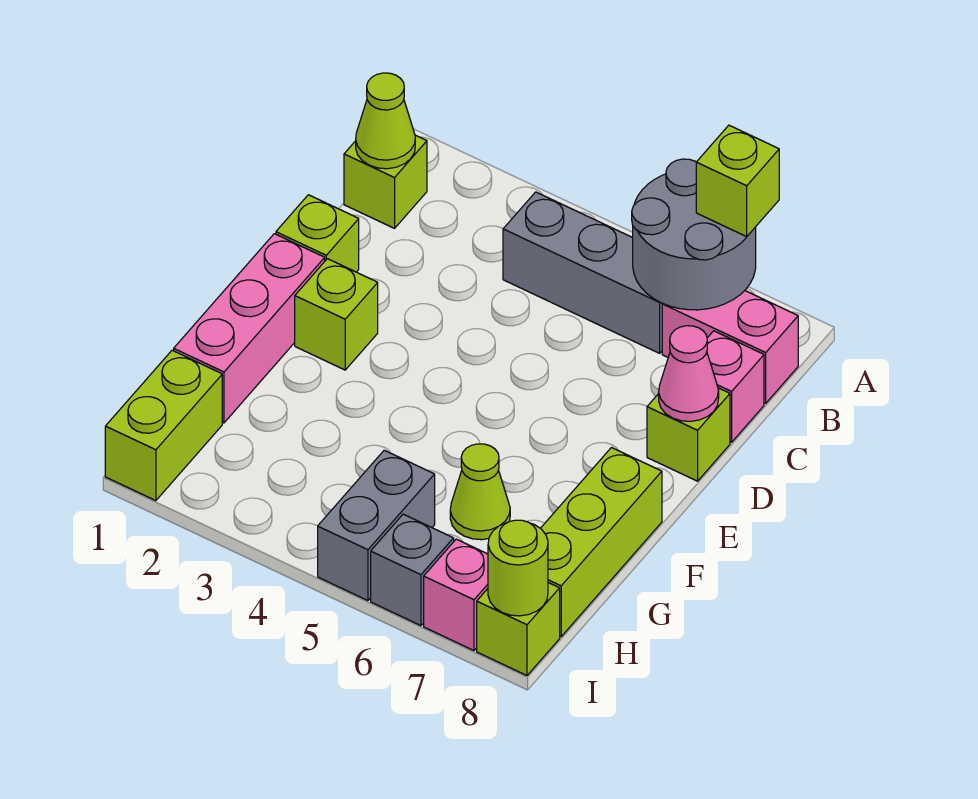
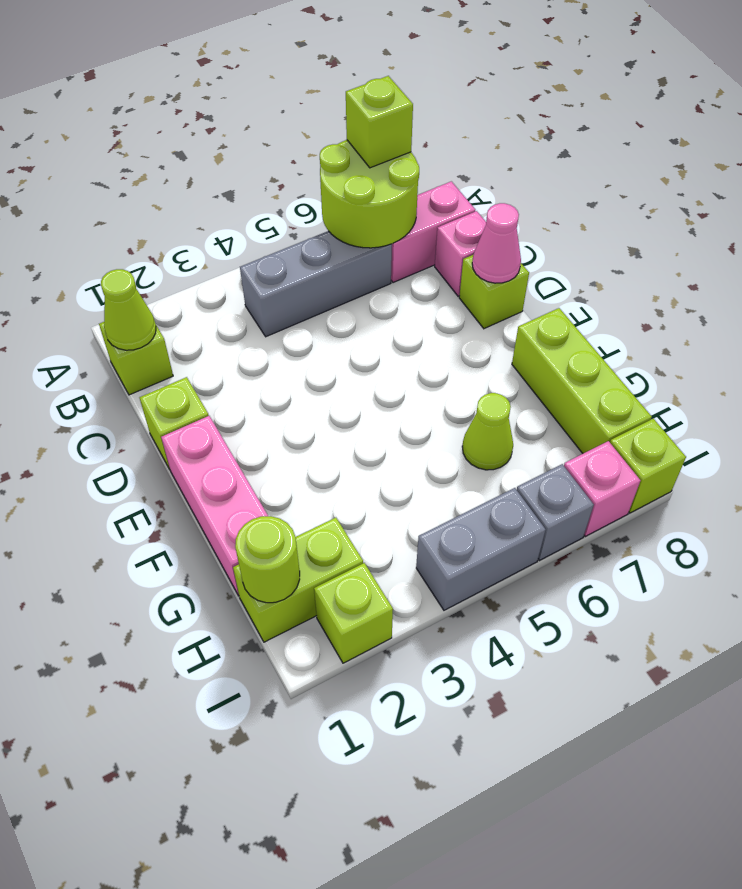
grey 2x2 round brick [632,159,756,310] -> lime 2x2 round brick [320,140,419,248]
lime 1x1 brick [295,259,378,370] -> lime 1x1 brick moved to [314,563,393,663]
lime 1x2 brick [105,350,222,501] -> lime 1x2 brick turned to [233,518,363,642]
grey 1x2 brick [318,450,435,601] -> grey 1x2 brick turned to [416,488,546,610]
lime 1x1 round brick [488,520,548,616] -> lime 1x1 round brick moved to [235,516,300,603]

